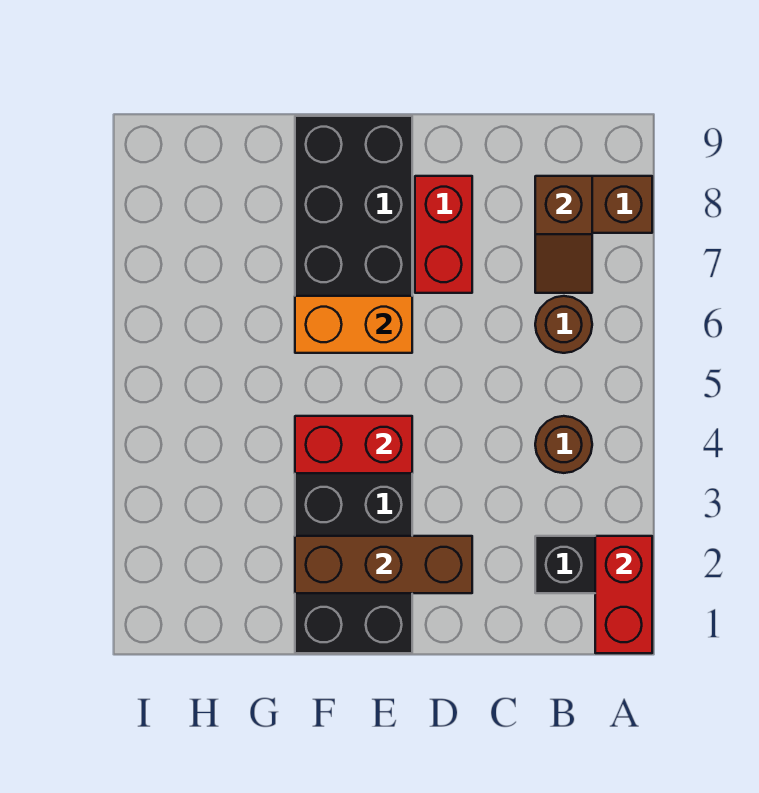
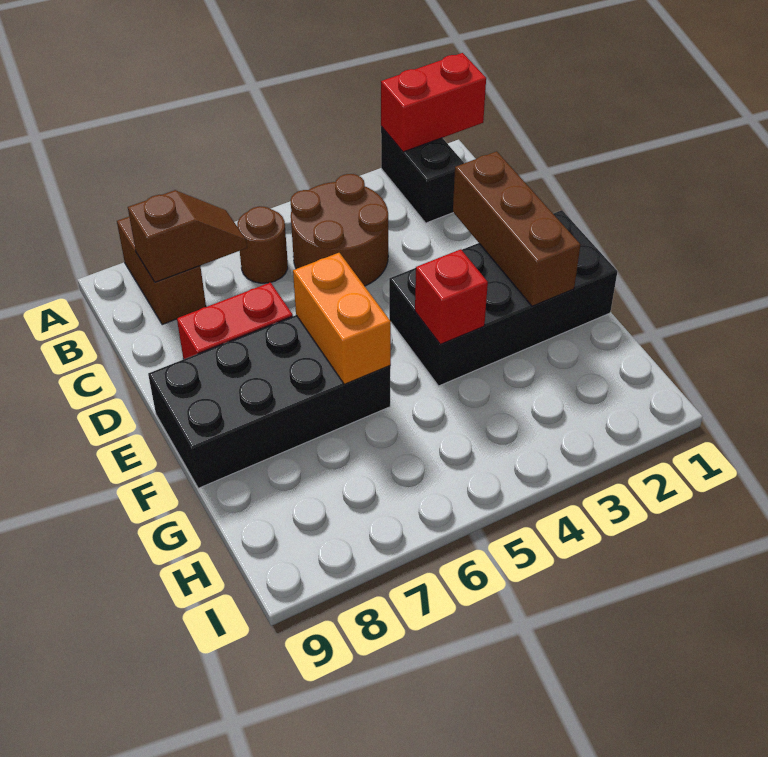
brown 1x1 round brick [535,416,592,473] -> brown 2x2 round brick [291,174,388,286]
red 1x2 brick [295,416,412,473] -> red 1x1 brick [415,249,488,344]

